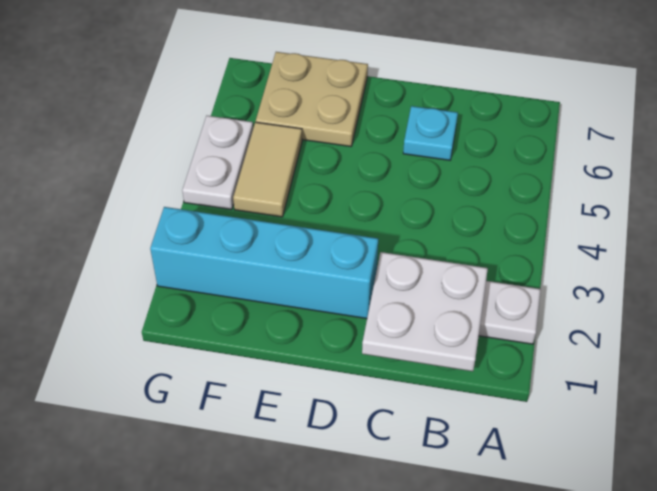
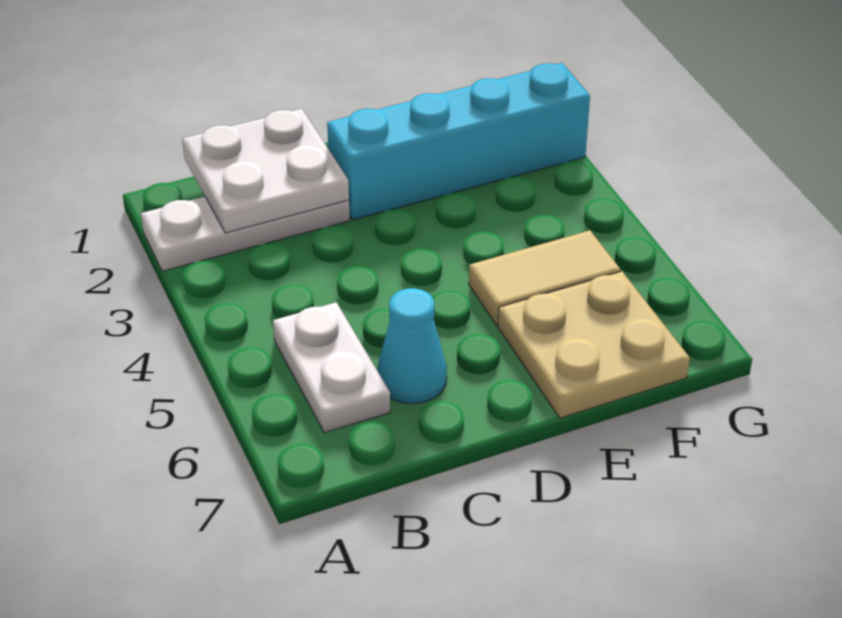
cyan 1x1 plate [403,106,458,160] -> cyan 1x1 cone [377,288,447,404]
tan 1x2 tile [233,122,302,217] -> tan 1x2 tile turned to [469,230,621,325]
white 1x2 plate [182,116,253,210] -> white 1x2 plate moved to [273,302,390,433]

